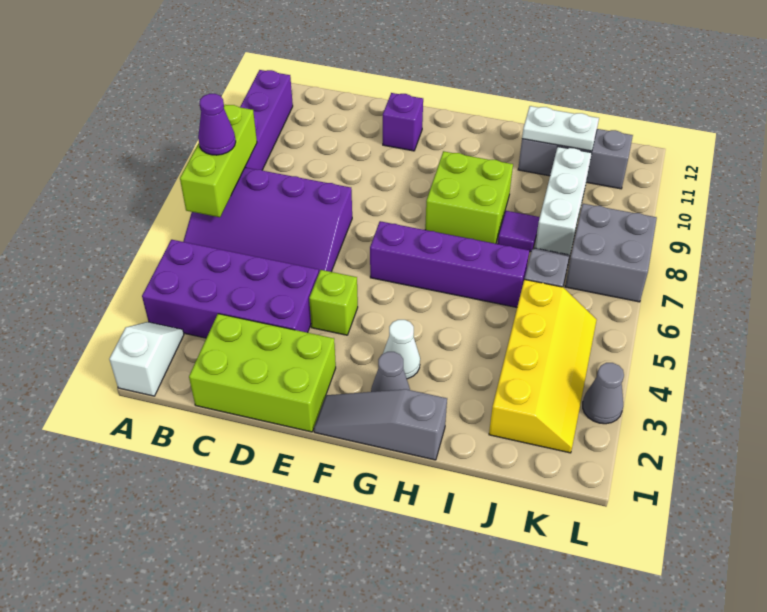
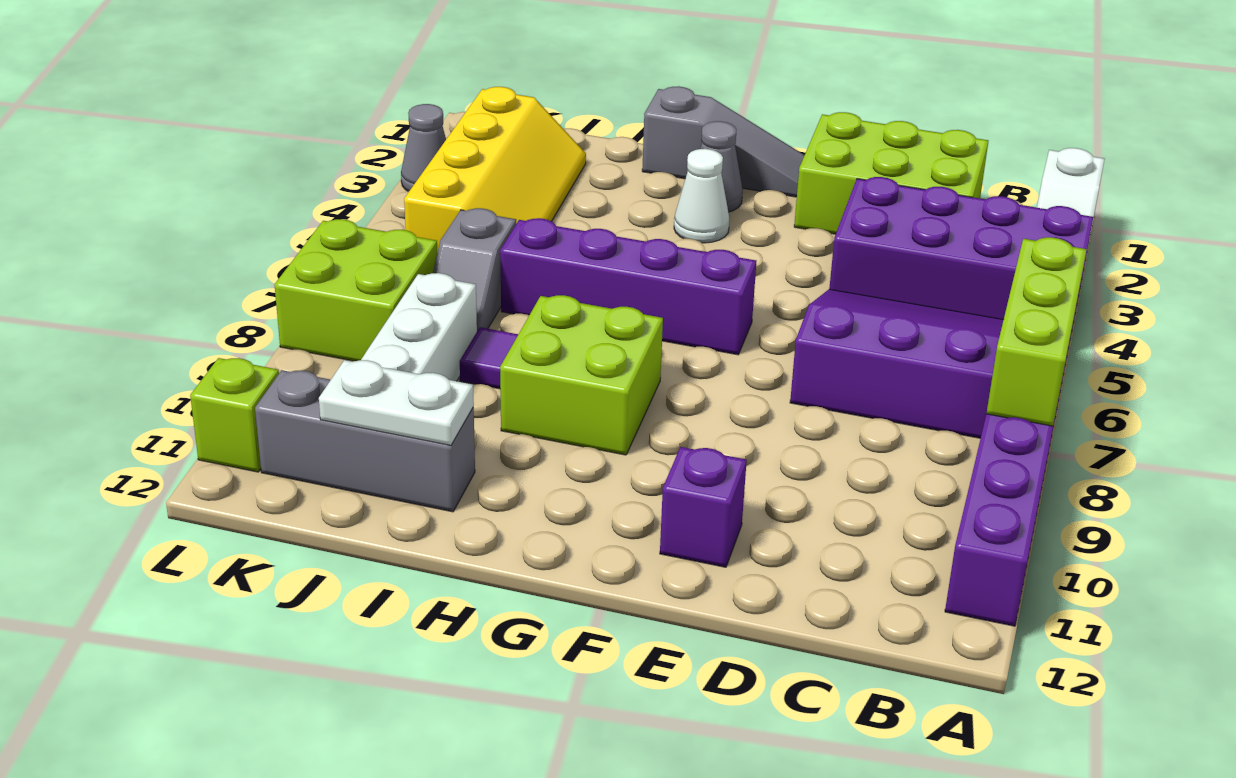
purple 1x1 cone [198,94,236,155] -> none
lime 1x1 brick [309,270,358,335] -> lime 1x1 brick moved to [190,358,279,472]
yellow 2x4 slope [489,279,597,453] -> yellow 2x4 slope turned to [404,87,586,253]
grey 2x2 brick [565,204,657,302] -> lime 2x2 brick [275,219,437,361]

